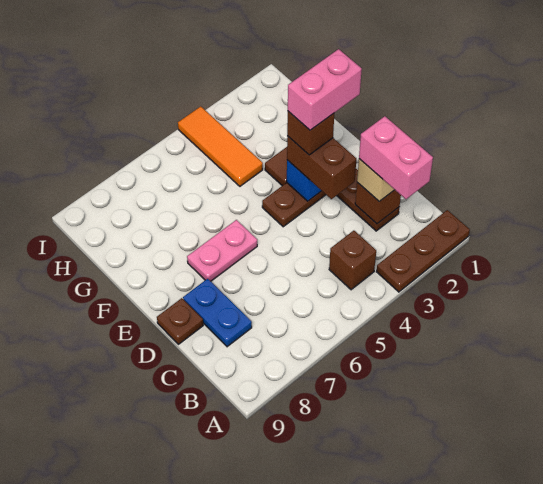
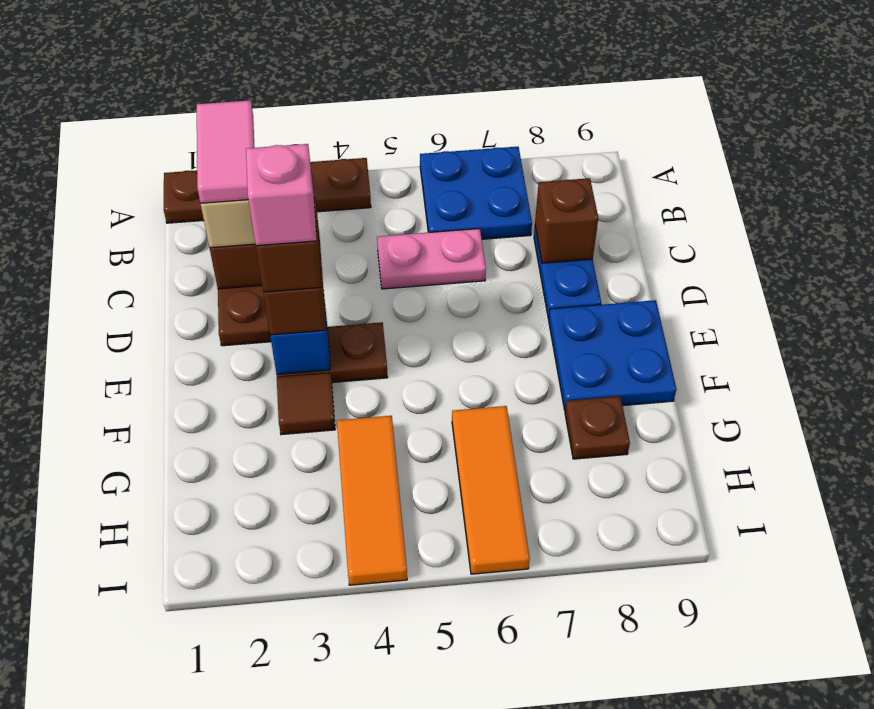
brown 1x3 plate [377,210,470,292] -> brown 1x4 plate [164,158,371,223]
none -> blue 2x2 plate [420,147,532,239]
pink 1x2 brick [359,116,433,199] -> pink 1x2 tile [197,100,255,203]
brown 1x1 brick [329,231,376,290] -> brown 1x1 brick moved to [535,178,598,263]
brown 1x1 plate [157,298,203,344] -> brown 1x1 plate moved to [565,396,630,459]
pink 1x2 brick [288,49,362,130] -> pink 1x1 brick [246,144,317,246]
pink 1x2 plate [187,220,257,281] -> pink 1x2 plate moved to [377,229,486,289]
none -> blue 2x2 plate [549,300,676,410]
none -> orange 1x3 tile [452,406,530,574]

